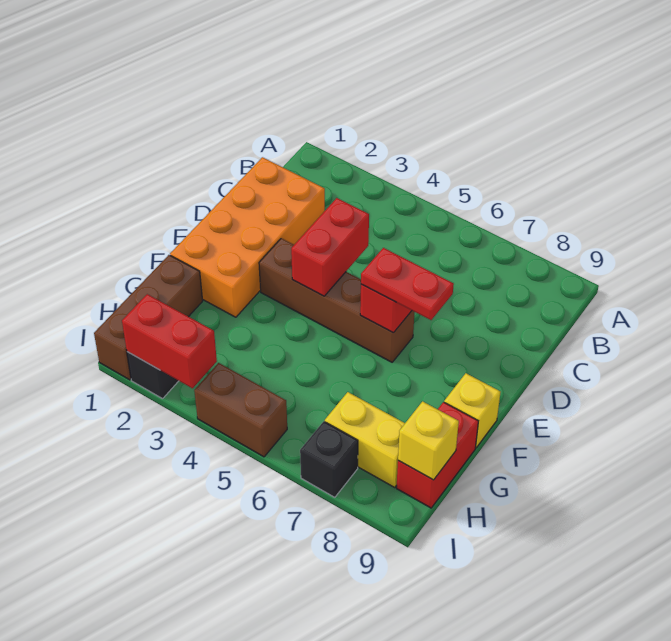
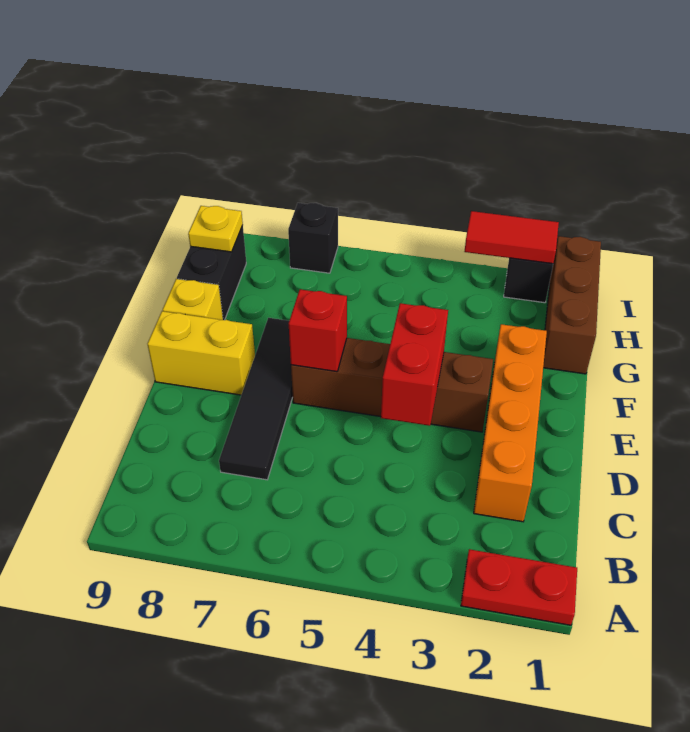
orange 2x4 brick [170,157,325,317] -> orange 1x4 brick [474,324,547,522]
none -> black 1x4 tile [219,318,293,480]
red 1x2 plate [361,248,454,320] -> red 1x2 plate moved to [461,549,577,625]
red 1x2 brick [396,402,478,508] -> black 1x2 brick [177,225,246,320]
yellow 1x2 brick [325,392,405,487] -> yellow 1x2 brick moved to [147,311,255,395]
yellow 1x1 brick [398,401,459,480] -> yellow 1x1 plate [188,206,243,252]
red 1x2 brick [122,294,217,388] -> red 1x2 tile [464,211,559,264]
brown 1x2 brick [194,363,287,457] -> none

